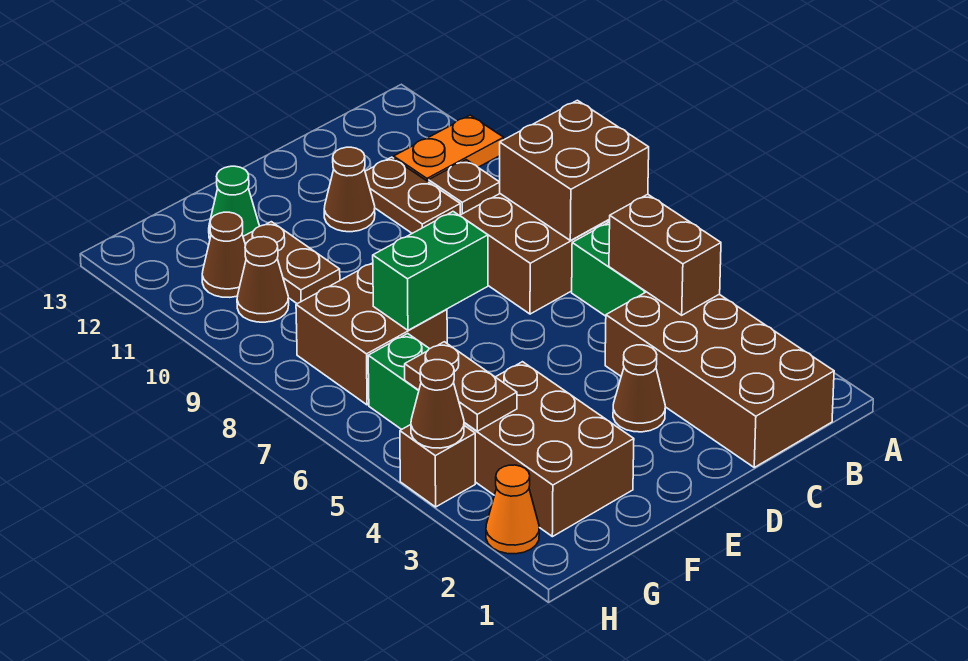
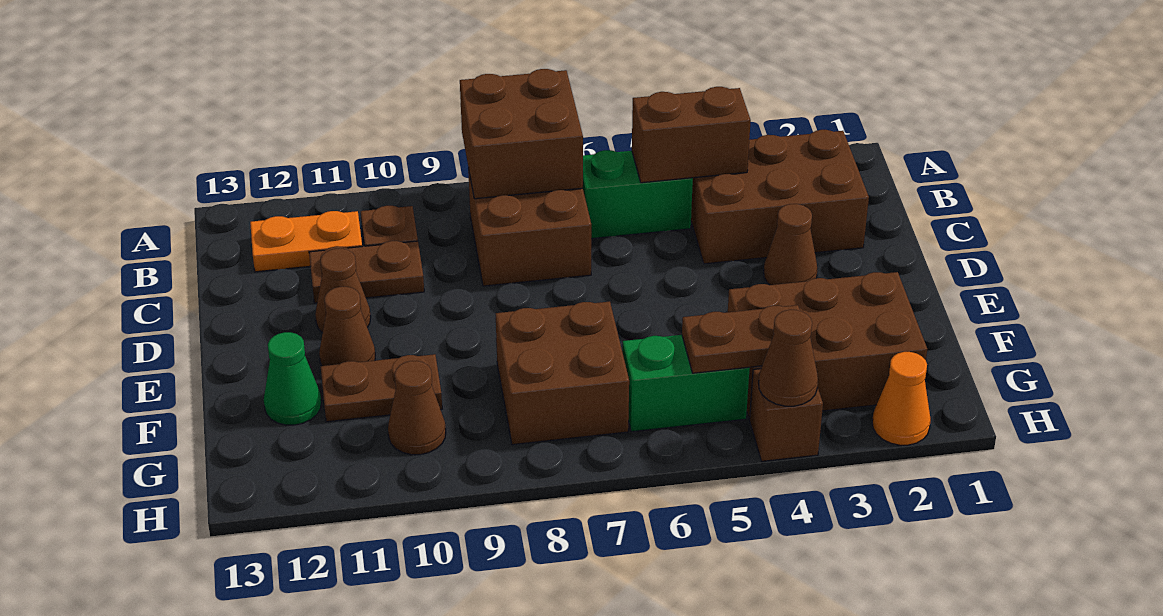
orange 1x2 plate [394,115,504,182] -> orange 1x2 plate turned to [250,211,362,272]
brown 2x4 brick [605,292,834,467] -> brown 2x3 brick [691,130,869,264]
green 1x2 brick [373,212,488,330] -> none
brown 1x1 cone [202,212,246,297] -> brown 1x1 cone moved to [319,287,375,366]

